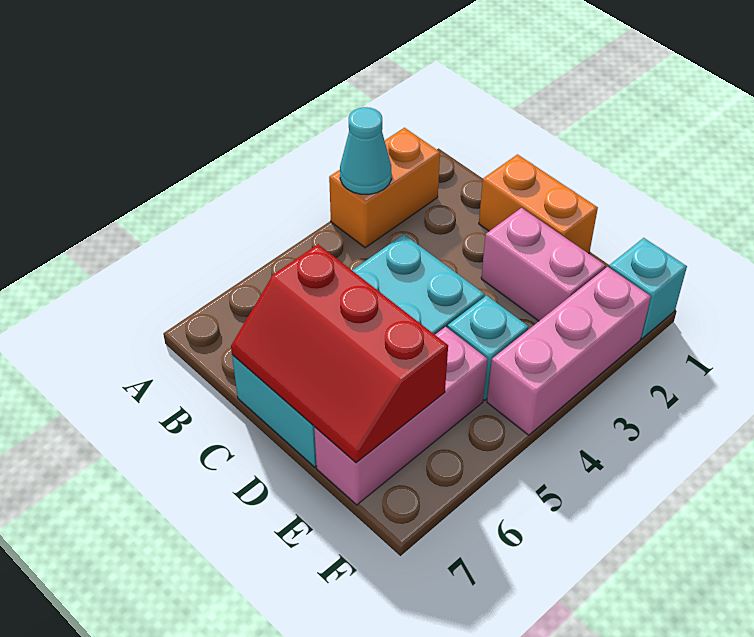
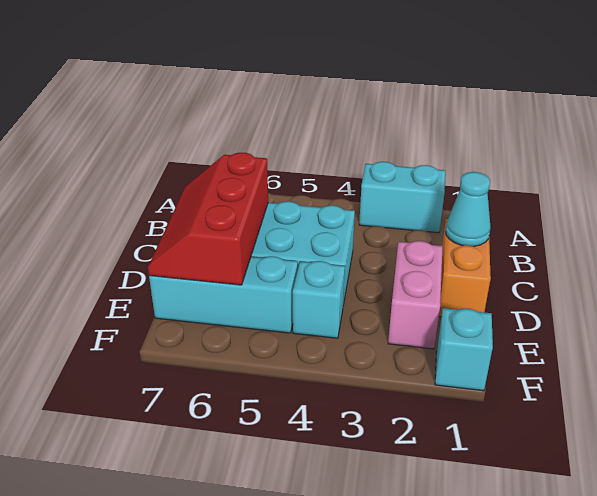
orange 1x2 brick [329,128,440,248] -> cyan 1x2 brick [359,162,445,233]
cyan 1x1 cone [340,107,391,194] -> cyan 1x1 cone moved to [445,172,491,246]
pink 1x3 brick [314,327,488,505] -> cyan 1x3 brick [149,256,298,333]
pink 1x3 brick [487,267,651,435] -> none

